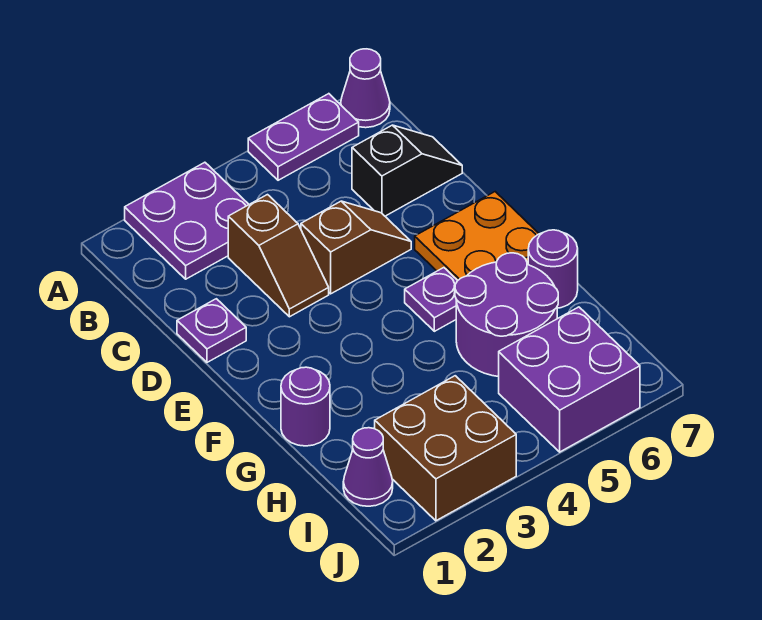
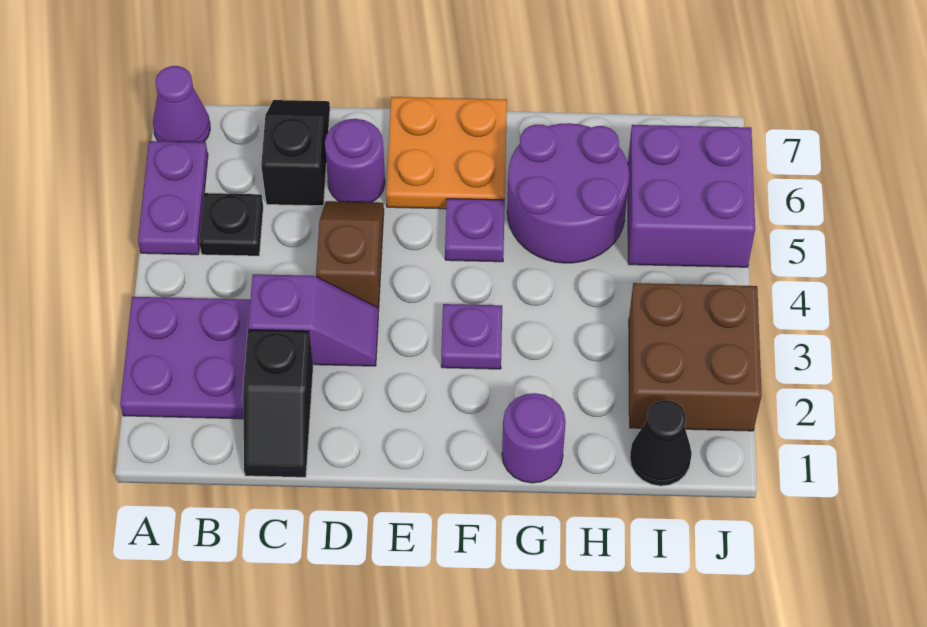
none -> black 1x1 plate [199,193,263,256]
none -> black 1x2 slope [244,330,313,477]
brown 1x2 slope [228,195,329,317] -> purple 1x2 slope [248,274,378,366]
purple 1x1 plate [177,299,246,362] -> purple 1x1 plate moved to [441,304,502,369]
purple 1x1 round brick [528,230,578,308] -> purple 1x1 round brick moved to [325,119,385,202]
purple 1x1 cone [343,428,393,506] -> black 1x1 cone [630,400,692,486]

